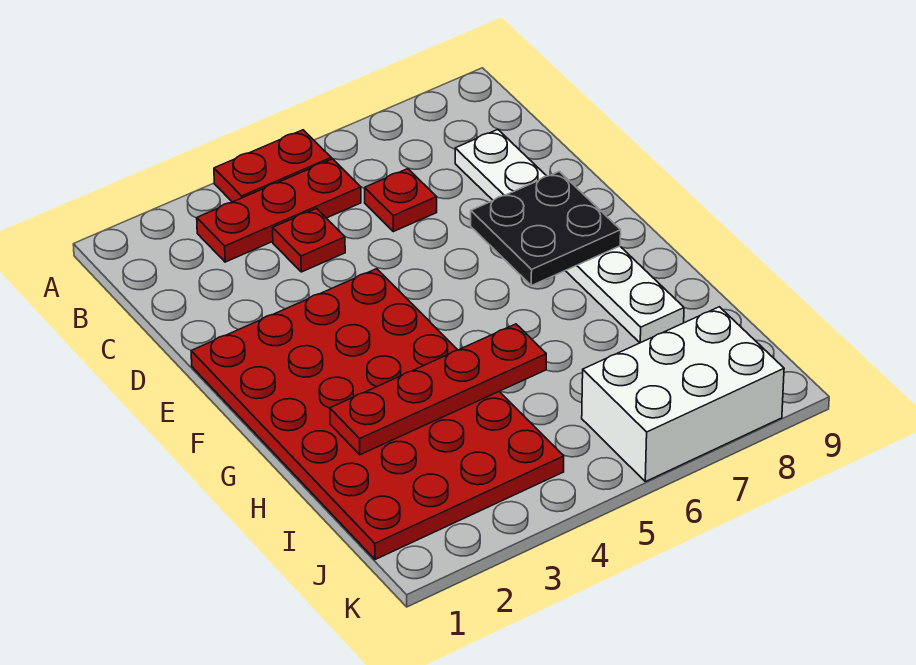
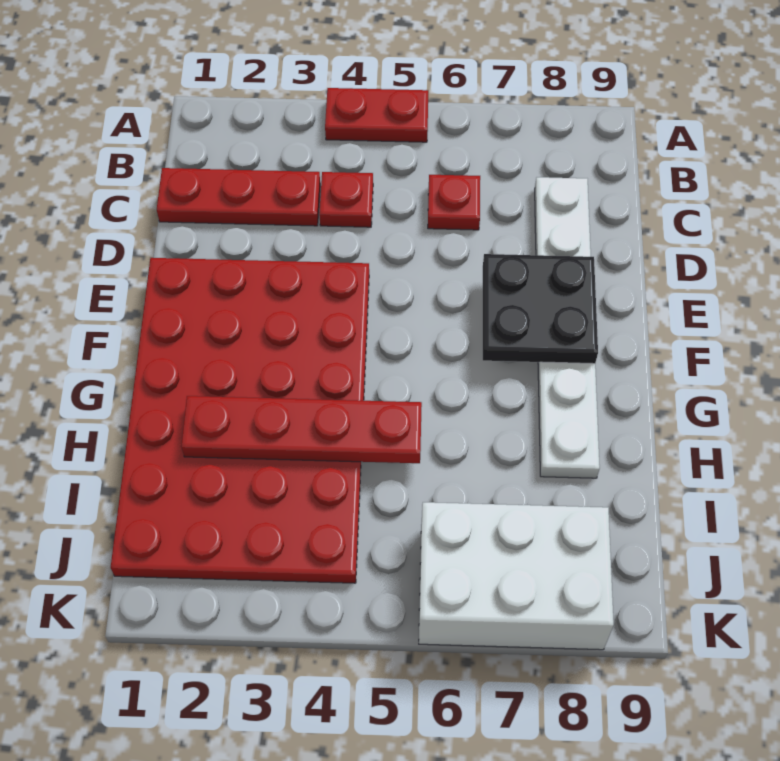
red 1x3 plate [197,159,361,262] -> red 1x3 plate moved to [157,168,320,226]

